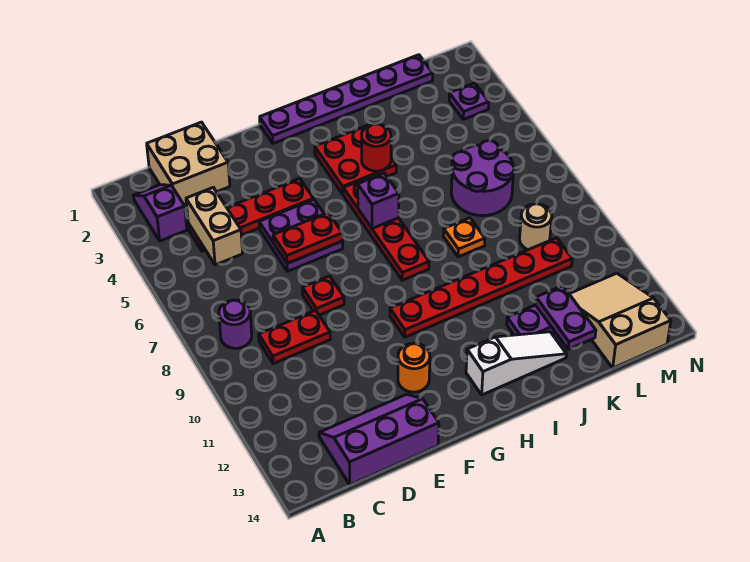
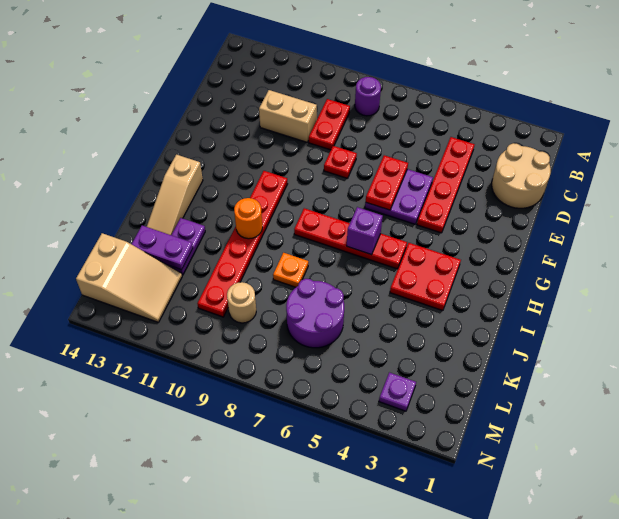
purple 1x2 slope [134,185,187,241] -> none
tan 2x2 brick [147,122,230,205] -> tan 2x2 round brick [492,143,551,208]
tan 1x2 brick [186,187,243,265] -> tan 1x2 brick moved to [259,90,317,142]
purple 2x3 slope [319,394,439,485] -> none
orange 1x1 round brick [398,343,430,392] -> orange 1x1 round brick moved to [234,198,263,239]
purple 1x6 plate [260,55,433,144] -> none
white 1x3 slope [466,332,566,395] -> tan 1x3 slope [147,155,203,235]
red 1x1 round brick [362,124,391,171] -> none

